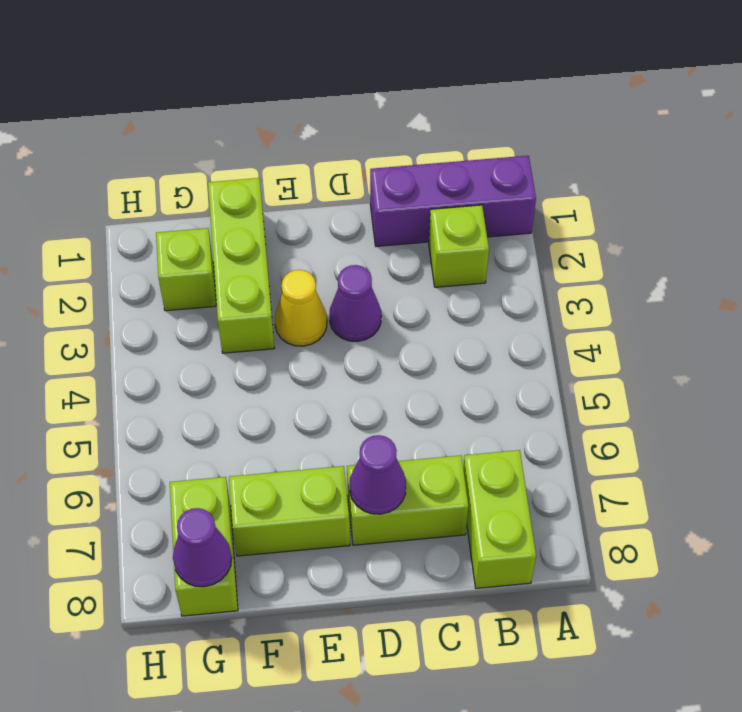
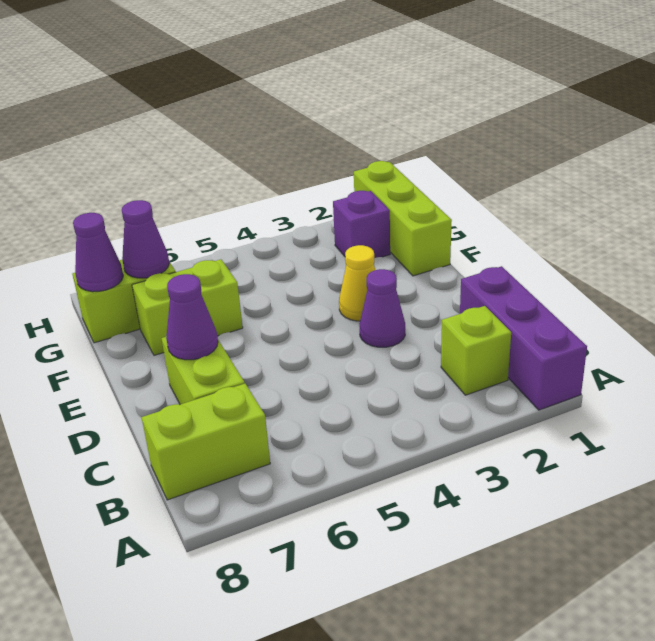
lime 1x2 brick [229,466,350,556] -> lime 1x2 brick turned to [132,259,243,355]
lime 1x3 brick [208,178,274,353] -> lime 1x3 brick turned to [354,161,452,276]
lime 1x1 brick [156,228,216,311] -> purple 1x1 brick [333,191,390,258]
none -> purple 1x1 cone [122,200,169,278]

